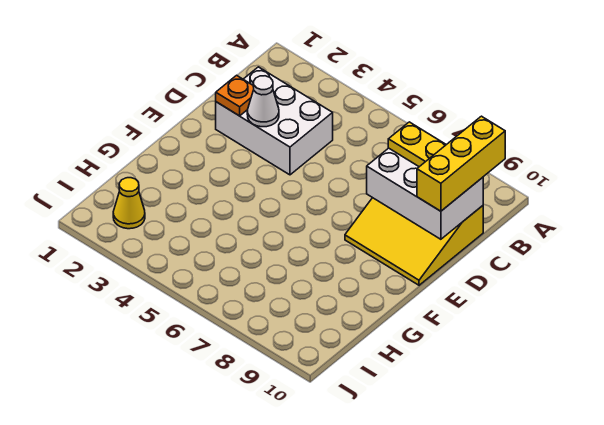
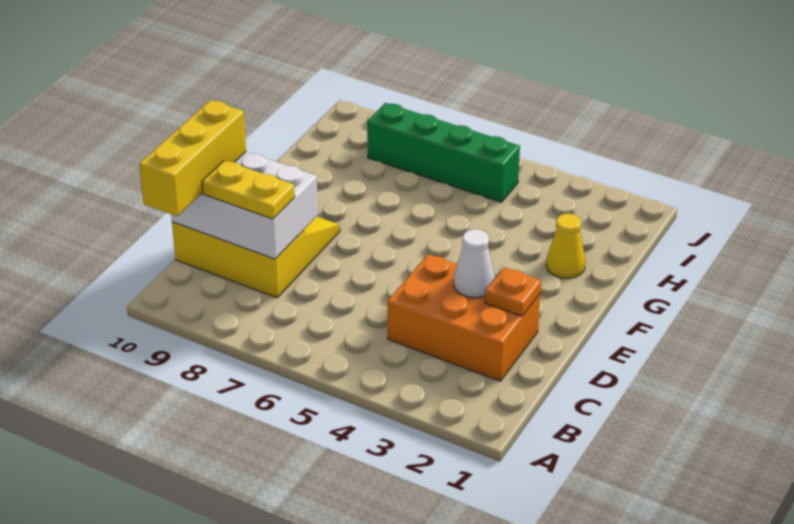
white 2x3 brick [216,67,333,175] -> orange 2x3 brick [388,254,540,381]
yellow 1x1 cone [113,178,145,229] -> yellow 1x1 cone moved to [546,214,585,278]
none -> green 1x4 brick [367,103,520,202]

